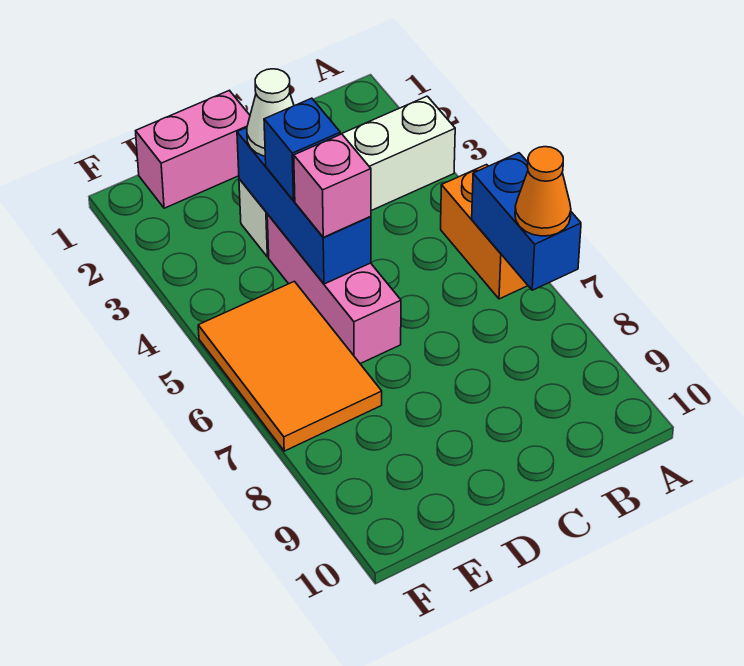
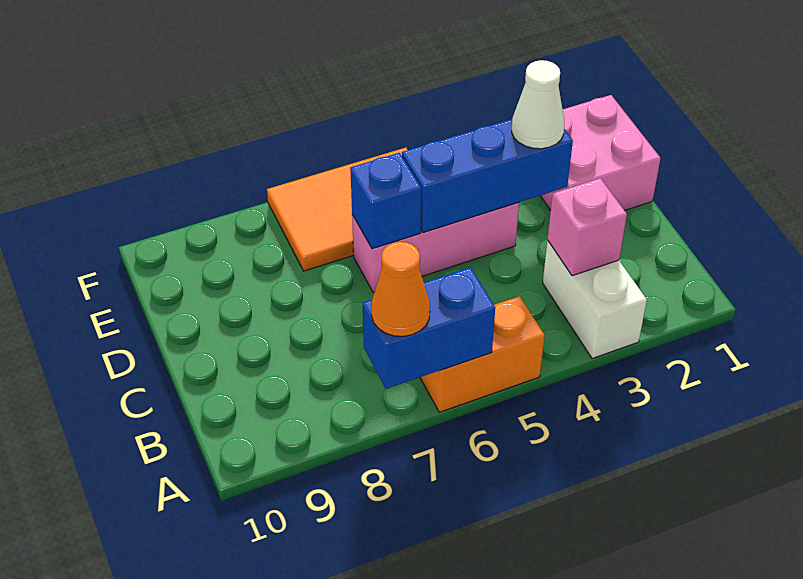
white 1x4 brick [239,96,455,257] -> white 1x2 brick [543,240,647,358]
pink 1x2 brick [136,90,250,208] -> pink 2x2 brick [541,95,661,210]
blue 1x1 brick [264,98,340,201] -> blue 1x1 brick moved to [350,153,421,249]
pink 1x1 brick [294,134,371,237] -> pink 1x1 brick moved to [547,178,627,276]

